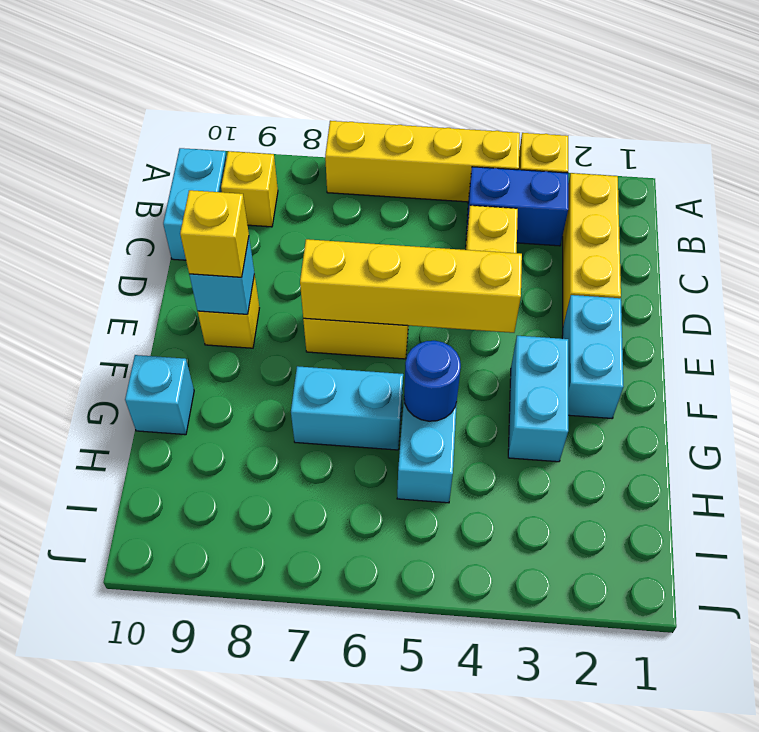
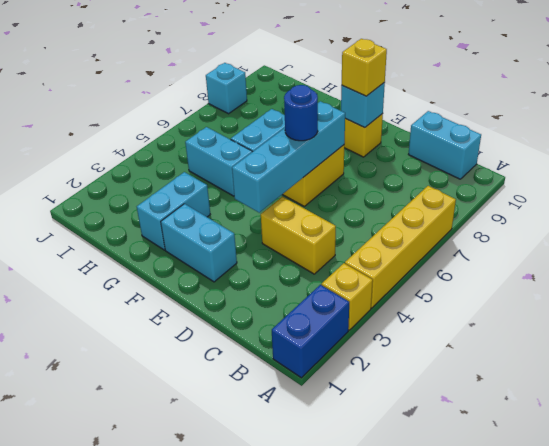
yellow 1x3 brick [563,173,621,325] -> none
blue 1x2 brick [466,167,568,246] -> blue 1x2 brick moved to [272,285,349,378]
yellow 1x1 brick [221,151,278,227] -> none
yellow 1x4 brick [300,239,522,333] -> cyan 1x4 brick [232,101,345,213]
cyan 1x2 brick [508,336,568,462] -> cyan 1x2 brick turned to [137,172,210,250]
blue 1x1 round brick [404,341,461,421] -> blue 1x1 round brick moved to [284,85,318,141]
cyan 1x1 brick [125,355,194,435] -> cyan 1x1 brick moved to [206,63,247,114]

